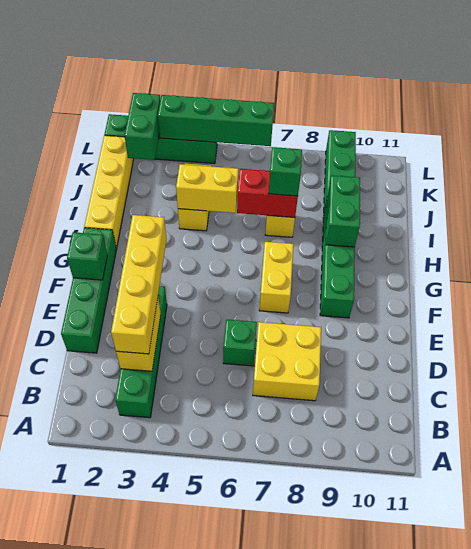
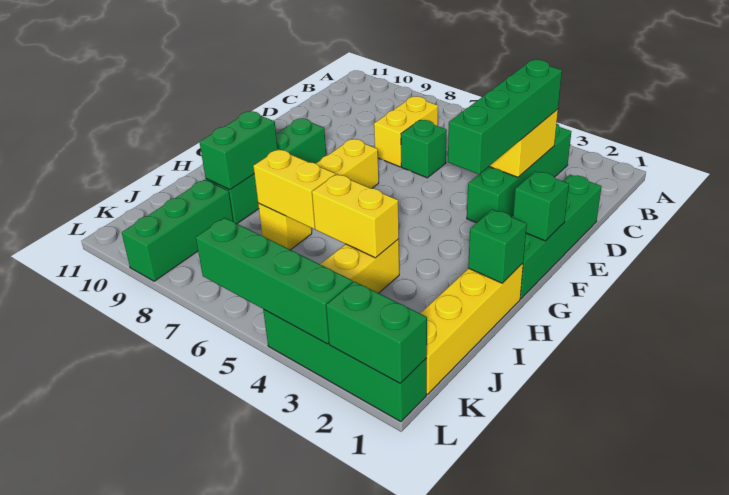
yellow 1x4 brick [111,215,167,354] -> green 1x4 brick [448,60,562,174]
yellow 2x2 brick [253,322,321,401] -> yellow 1x2 brick [374,96,438,167]
red 1x2 brick [237,169,298,218] -> yellow 1x2 brick [253,149,335,229]
green 1x1 brick [268,147,302,196] -> green 1x1 brick moved to [468,209,527,283]
green 1x2 brick [124,93,160,160] -> green 1x2 brick turned to [326,281,427,383]

